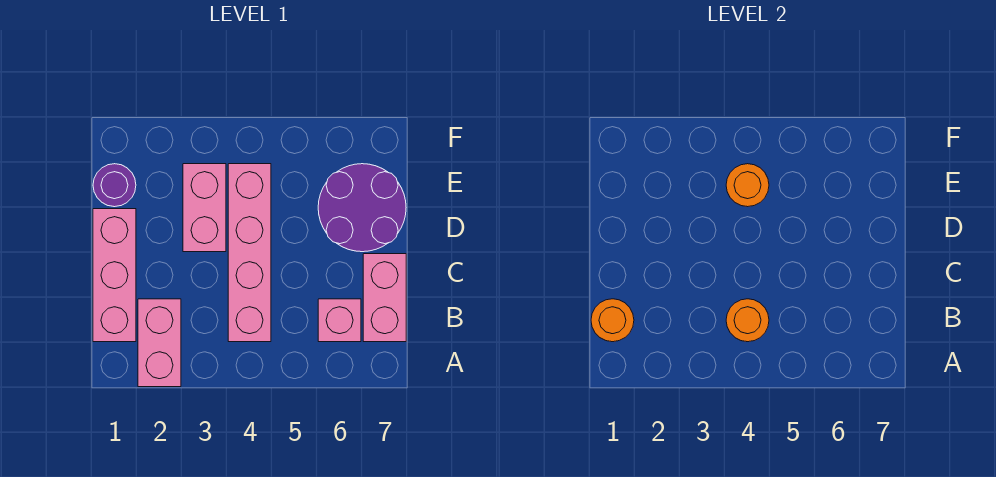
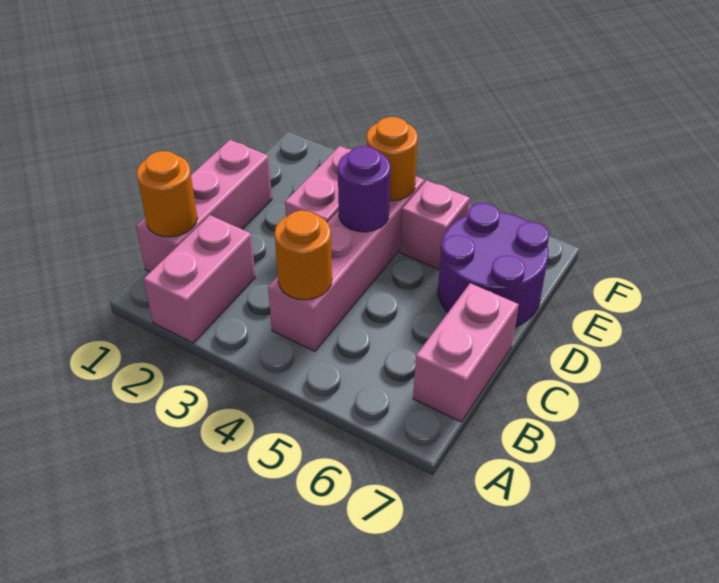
pink 1x1 brick [318,299,361,342] -> pink 1x1 brick moved to [400,180,470,270]
purple 1x1 round brick [93,164,136,207] -> purple 1x1 round brick moved to [338,146,390,232]

